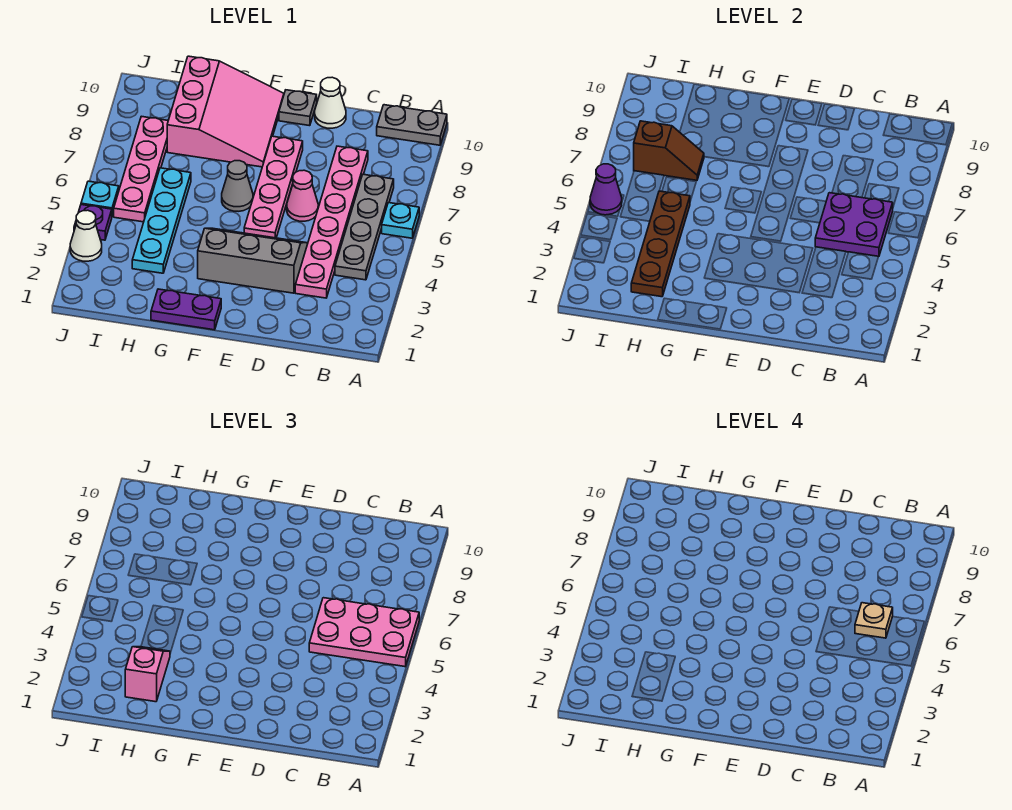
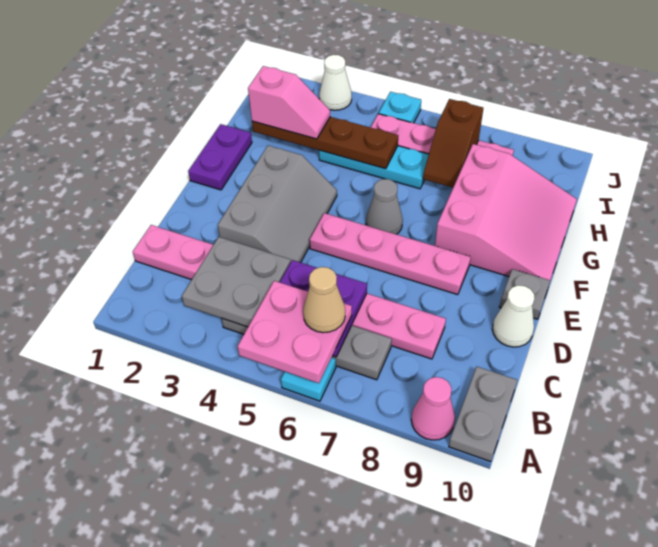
pink 2x3 plate [309,598,419,667] -> pink 2x2 plate [238,281,352,383]
none -> grey 2x2 plate [182,237,291,327]
tan 1x1 plate [855,603,893,638] -> tan 1x1 cone [303,267,345,333]
pink 1x6 plate [295,146,368,298] -> pink 1x8 plate [133,225,446,359]
pink 1x1 cone [287,170,318,221] -> pink 1x1 cone moved to [411,377,455,440]
pink 3x3 slope [167,56,284,167] -> pink 3x3 slope turned to [435,144,577,280]
cyan 1x4 plate [132,168,191,273] -> cyan 1x3 plate [319,146,429,189]
purple 1x1 plate [74,205,112,240] -> none
purple 1x1 cone [590,164,622,215] -> none

